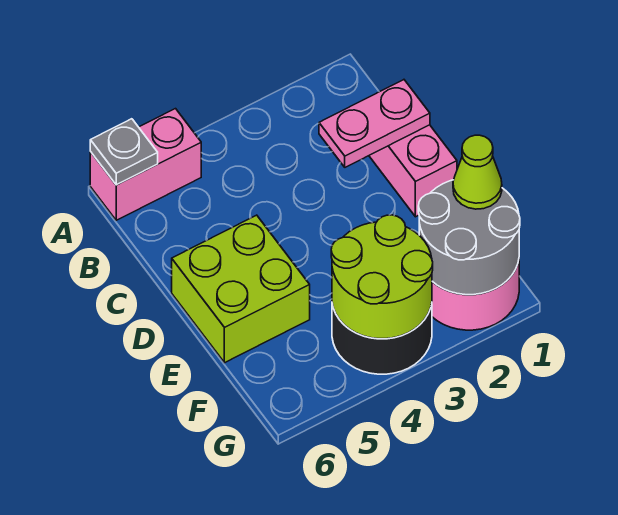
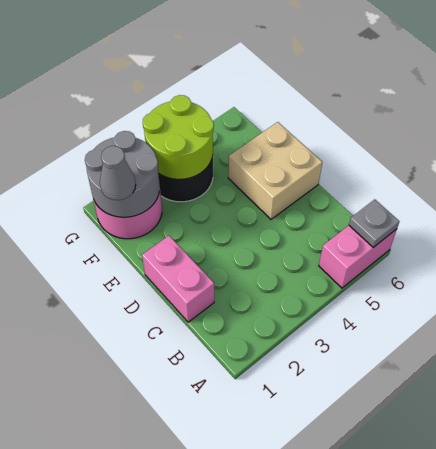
pink 1x2 plate [319,80,430,167] -> none
lime 2x2 brick [172,215,310,363] -> tan 2x2 brick [228,122,322,219]
lime 1x1 cone [453,135,502,209] -> grey 1x1 cone [100,146,136,200]

